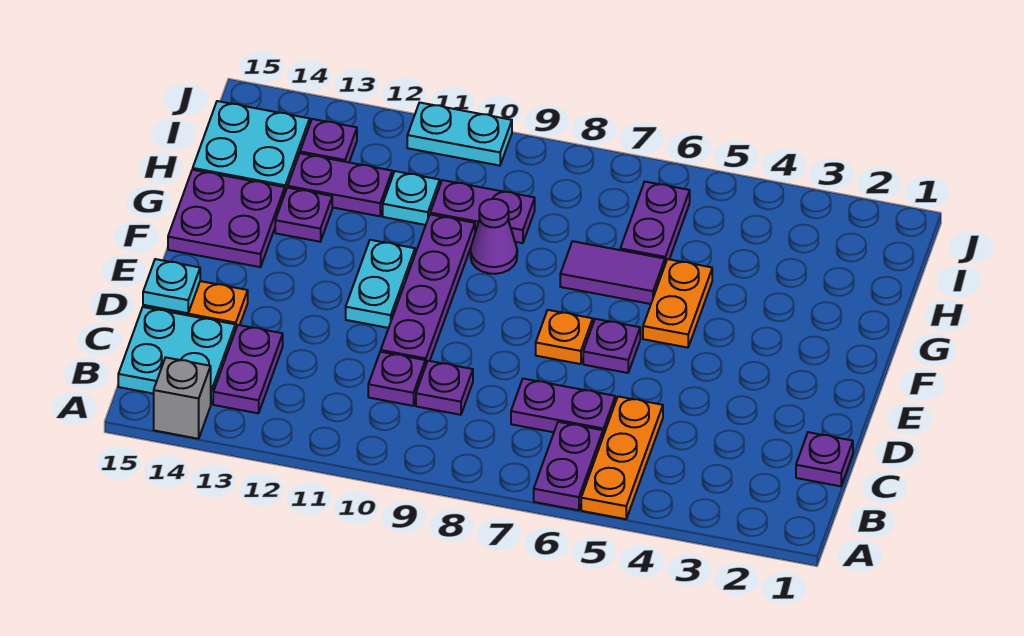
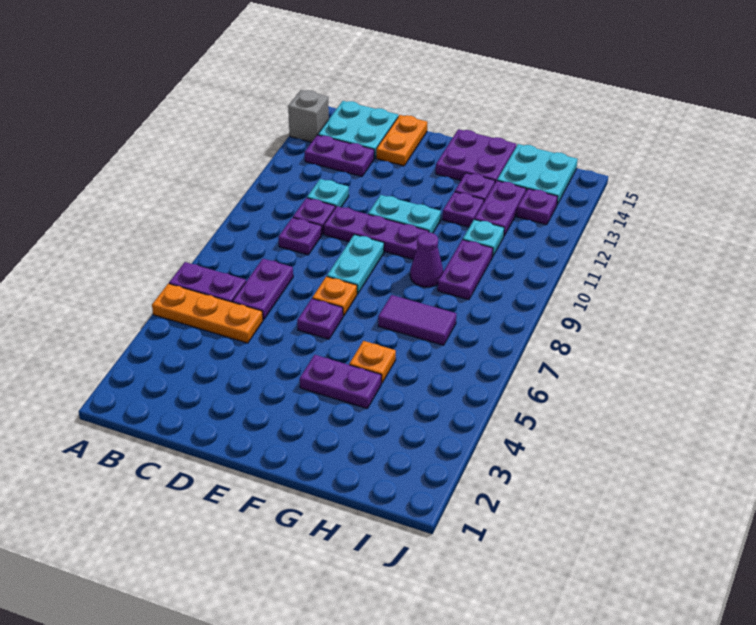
purple 1x1 plate [796,432,853,486] -> purple 1x1 plate moved to [443,192,484,227]
purple 1x4 plate [381,214,475,366] -> purple 1x3 plate [324,206,429,259]
cyan 1x1 plate [143,259,200,313] -> cyan 1x1 plate moved to [307,179,349,208]
orange 1x2 plate [643,259,712,348] -> orange 1x1 plate [349,341,396,383]
purple 1x2 tile [560,241,665,304] -> purple 1x2 tile turned to [378,295,456,345]
purple 1x2 plate [620,182,690,264] -> purple 1x2 plate moved to [300,355,381,408]
cyan 1x2 plate [407,103,512,166] -> cyan 1x2 plate moved to [327,234,384,294]

